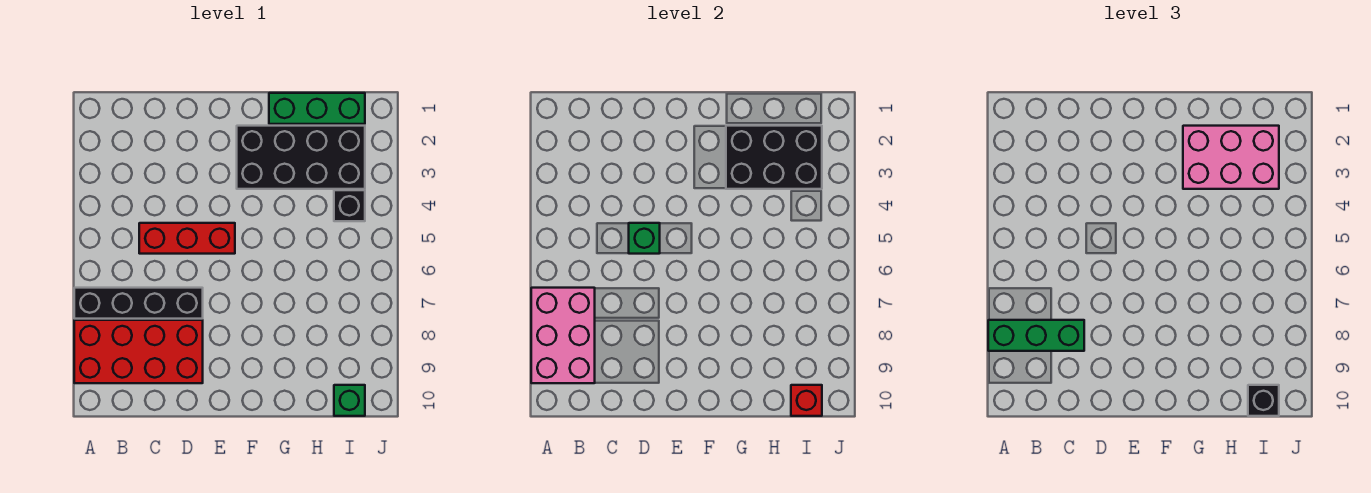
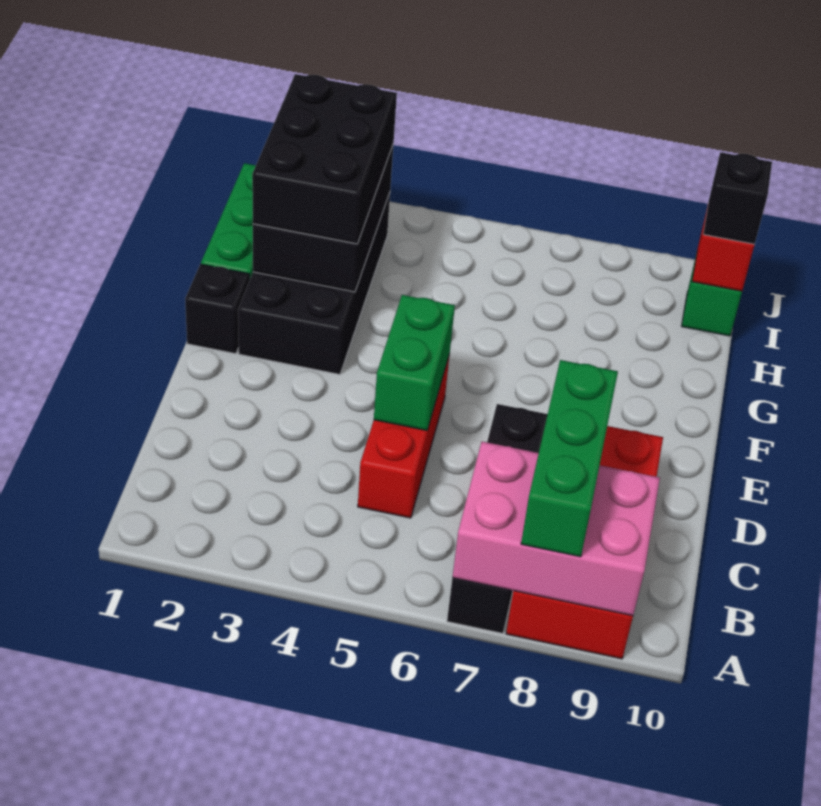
green 1x1 brick [629,223,660,254] -> green 1x2 brick [374,295,455,431]
pink 2x3 brick [1183,126,1279,189] -> black 2x3 brick [252,74,397,244]
black 1x1 brick [334,190,365,221] -> black 1x1 brick moved to [185,264,250,354]

